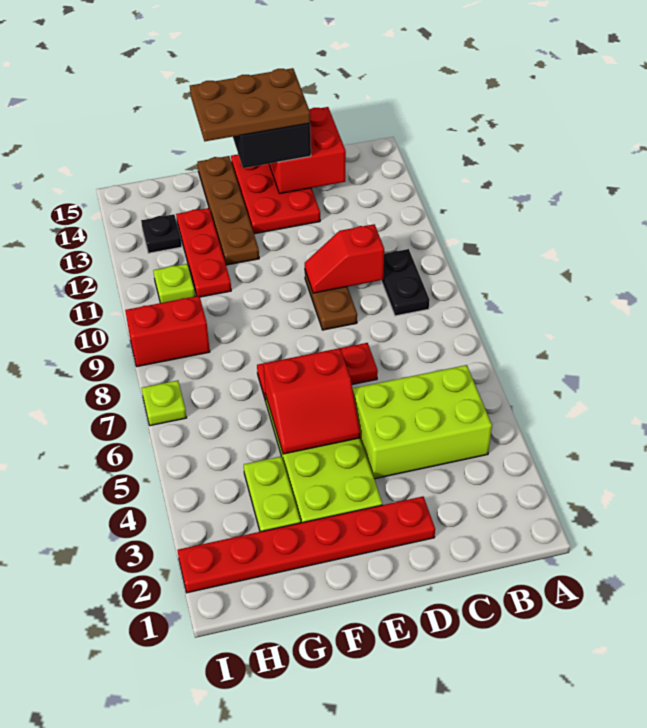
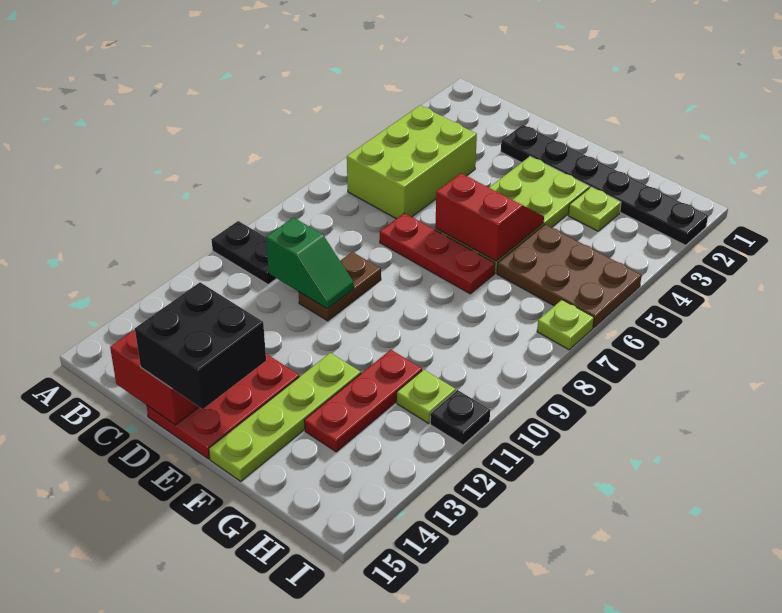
lime 2x3 brick [353,365,492,479] -> lime 2x3 brick turned to [347,105,477,219]
black 1x2 plate [381,249,430,316] -> black 1x2 plate turned to [211,221,277,284]
red 1x2 slope [305,224,384,293] -> green 1x2 slope [266,218,354,309]
red 1x6 plate [177,496,435,593] -> black 1x6 plate [501,125,708,245]
brown 2x3 plate [190,68,310,141] -> brown 2x3 plate moved to [497,224,642,328]
brown 1x4 plate [198,156,259,265] -> lime 1x4 plate [209,353,361,481]
lime 1x2 plate [244,456,301,532] -> lime 1x1 plate [568,187,621,231]
red 1x2 brick [125,296,210,367] -> none
black 1x1 plate [141,214,182,253] -> black 1x1 plate moved to [430,390,490,445]

